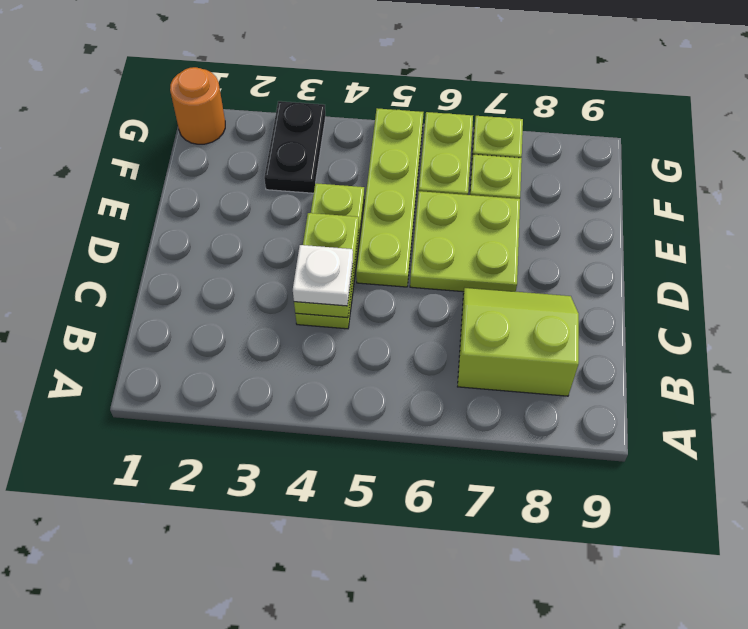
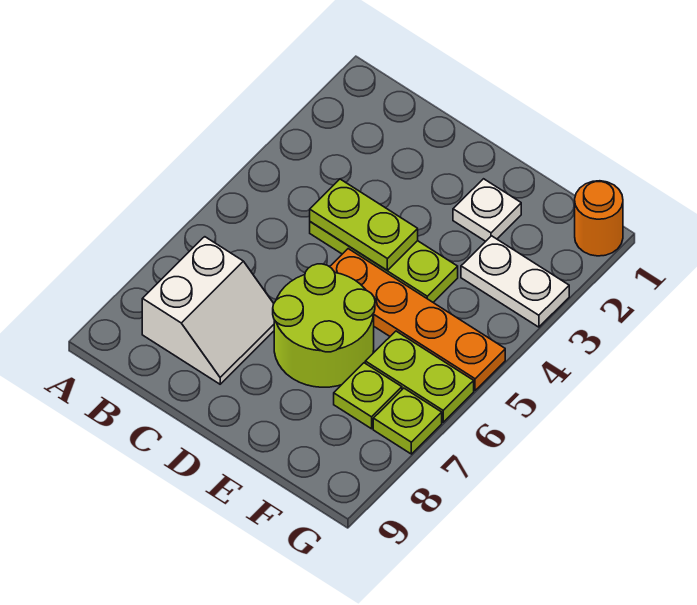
lime 2x2 slope [458,288,579,396] -> white 2x2 slope [142,237,274,384]
white 1x1 plate [293,245,353,306] -> white 1x1 plate moved to [453,179,521,241]
lime 1x4 plate [356,108,423,287] -> orange 1x4 plate [330,249,505,390]
lime 2x2 plate [410,191,520,292] -> lime 2x2 round brick [273,264,375,387]
black 1x2 plate [264,101,326,193] -> white 1x2 plate [461,236,569,327]

